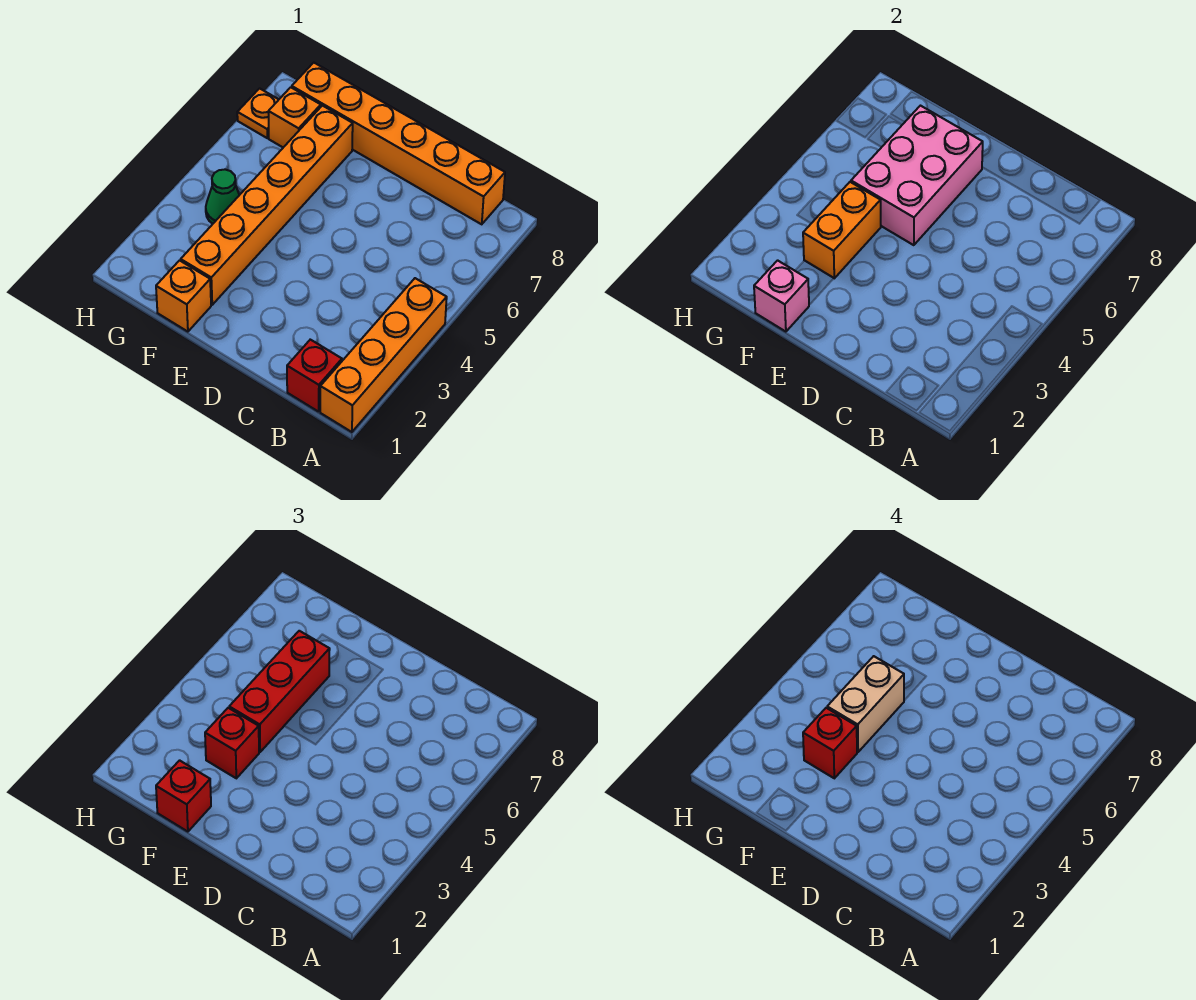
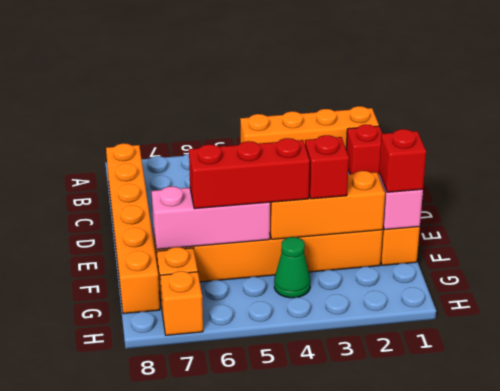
pink 2x3 brick [851,106,983,245] -> pink 1x3 brick [152,186,270,249]
orange 1x2 brick [803,182,881,278] -> orange 1x3 brick [270,171,385,239]
red 1x1 brick [803,708,857,778] -> none
tan 1x2 brick [827,656,904,752] -> none
orange 1x1 plate [237,88,279,138] -> orange 1x1 brick [160,271,203,335]

